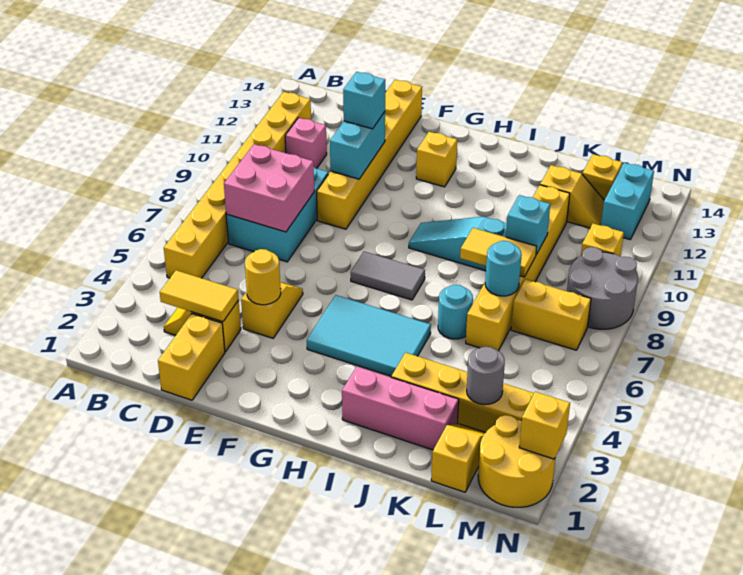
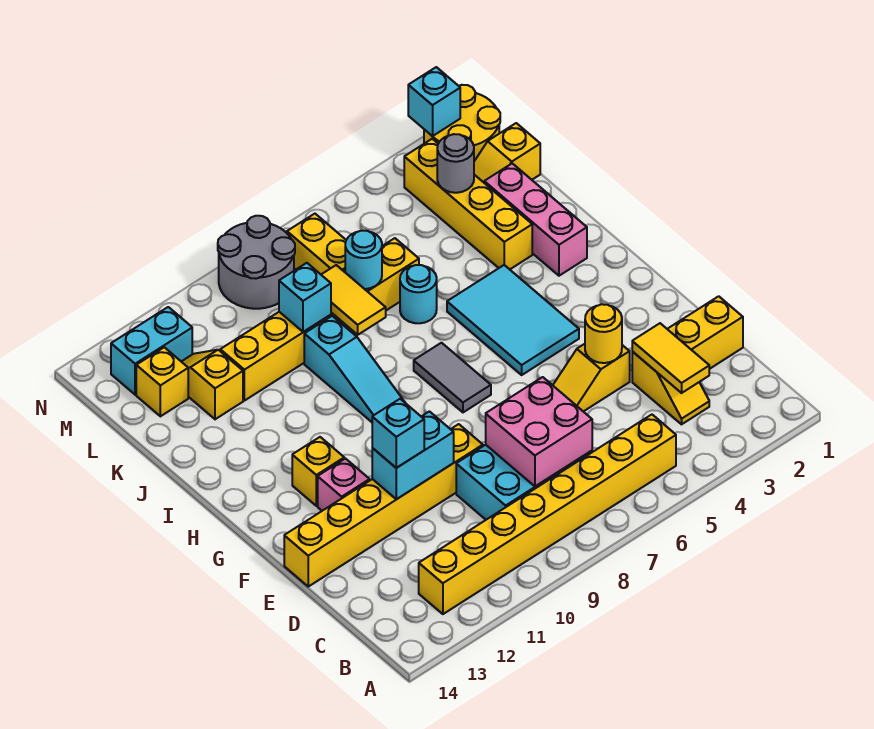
pink 1x1 brick [285,118,327,168] -> pink 1x1 brick moved to [318,459,370,511]
yellow 1x1 brick [581,224,624,256] -> none
yellow 1x1 brick [519,392,570,459] -> cyan 1x1 brick [408,67,460,136]

